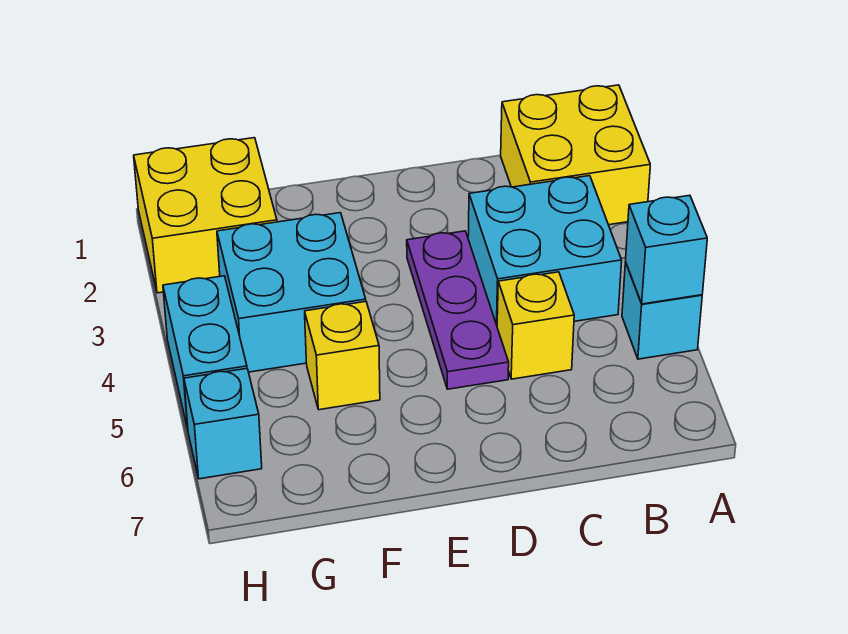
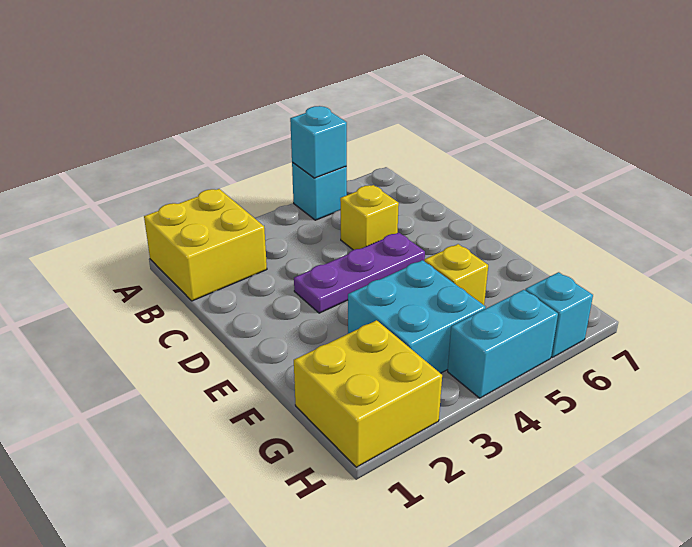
cyan 2x2 brick [468,176,622,325] -> none

